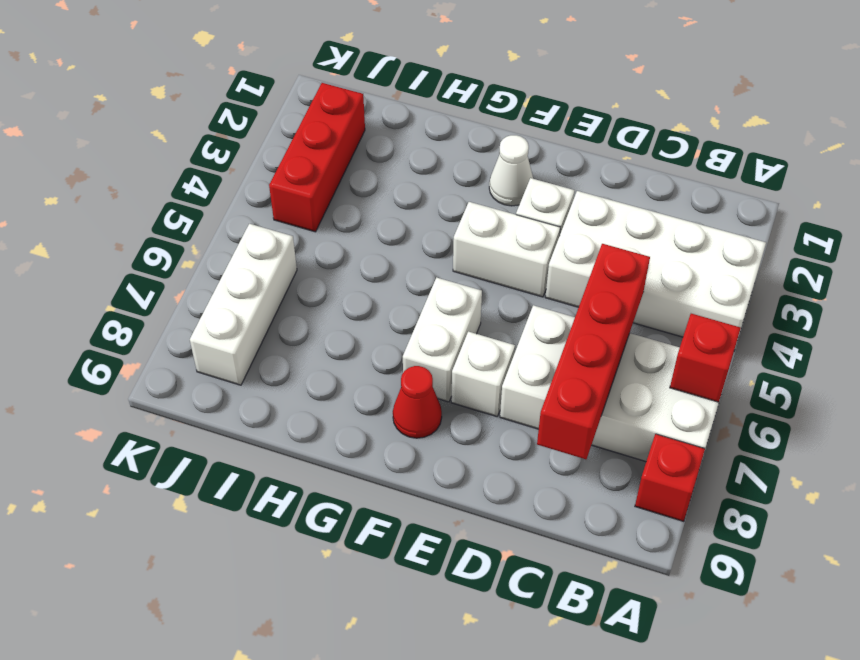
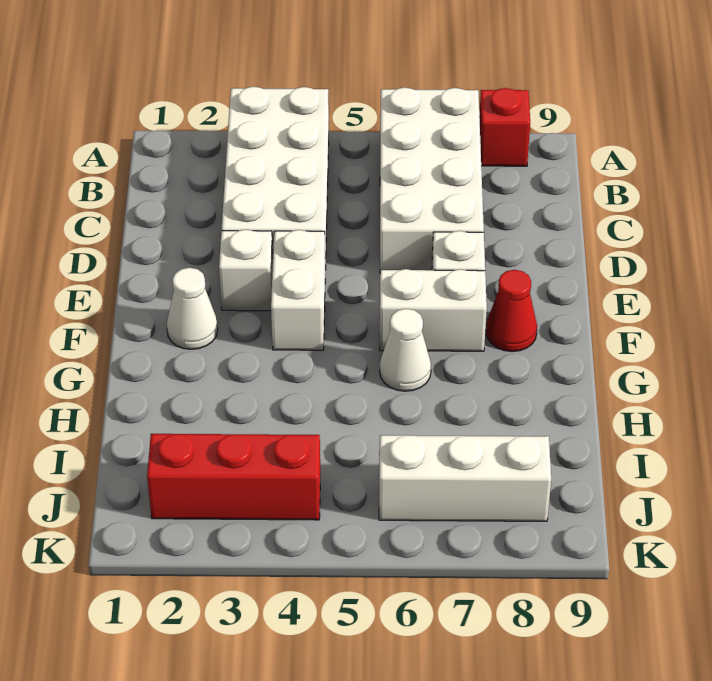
red 1x1 brick [670,314,741,402] -> none
red 1x4 brick [537,244,650,459] -> none
none -> white 1x1 cone [380,309,431,391]

